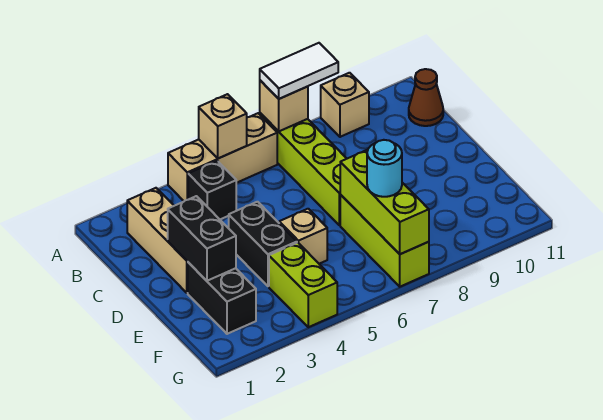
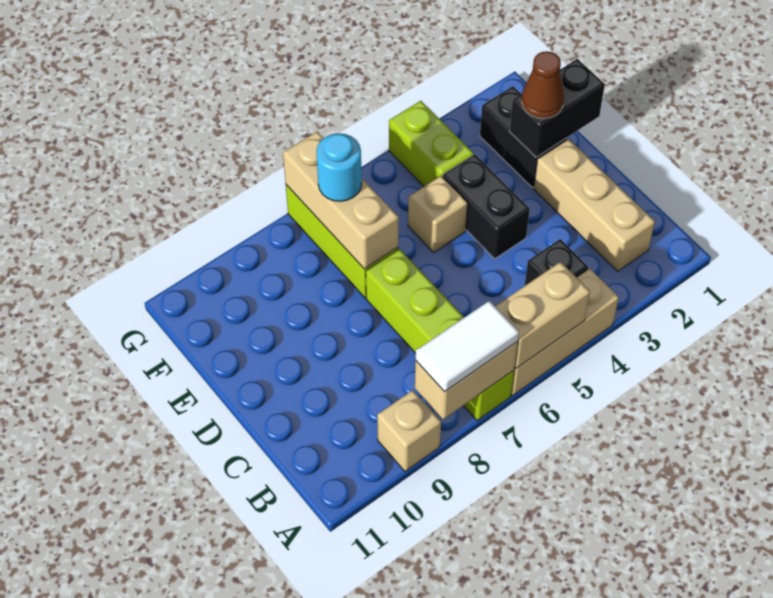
tan 1x1 brick [199,94,247,158] -> tan 1x2 brick [495,262,590,368]
tan 1x1 brick [260,80,308,131] -> tan 1x2 brick [415,342,518,419]
brown 1x1 cone [409,69,443,126] -> brown 1x1 cone moved to [521,51,564,119]
black 1x2 brick [168,196,236,281] -> black 1x2 brick turned to [510,59,605,157]
lime 1x3 brick [340,150,429,254] -> tan 1x3 brick [283,132,399,269]

